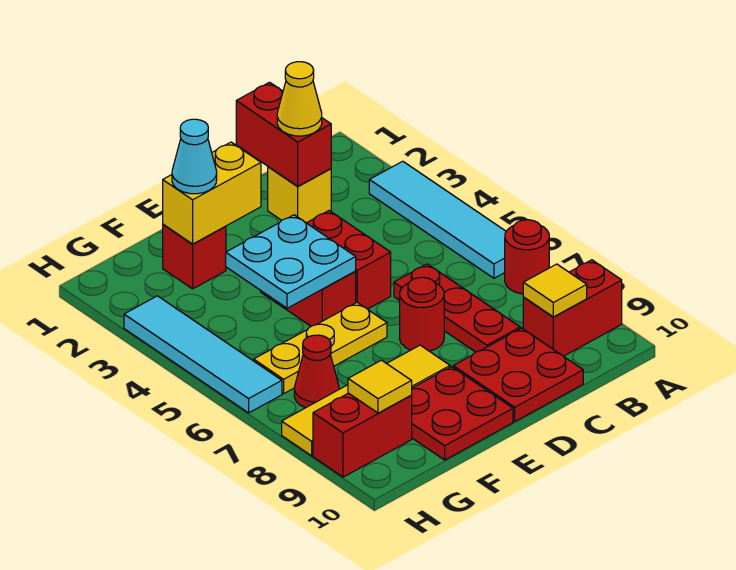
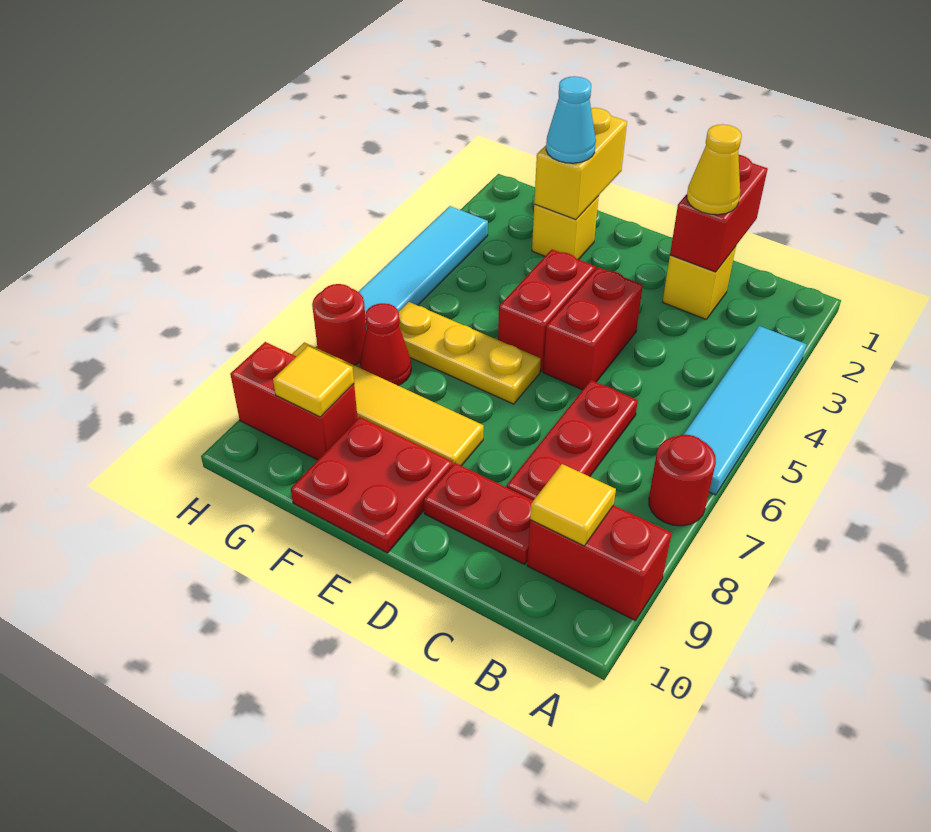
red 2x2 plate [453,328,583,421] -> red 1x2 plate [424,463,533,564]
red 1x1 round brick [400,277,444,351] -> red 1x1 round brick moved to [312,284,366,365]
yellow 1x2 brick [163,142,261,244] -> yellow 1x2 brick turned to [534,108,627,220]
cyan 2x2 plate [226,215,356,308] -> none
red 1x1 brick [163,224,226,289] -> yellow 1x1 brick [532,196,599,260]

